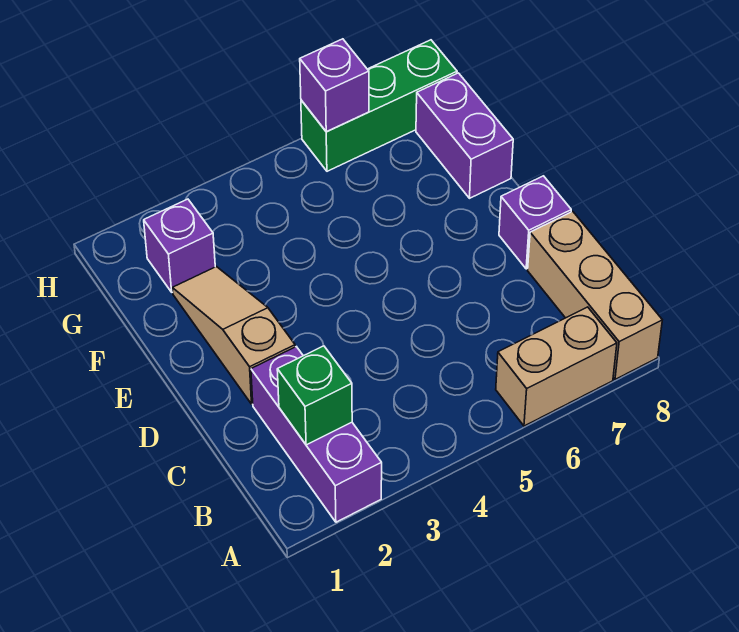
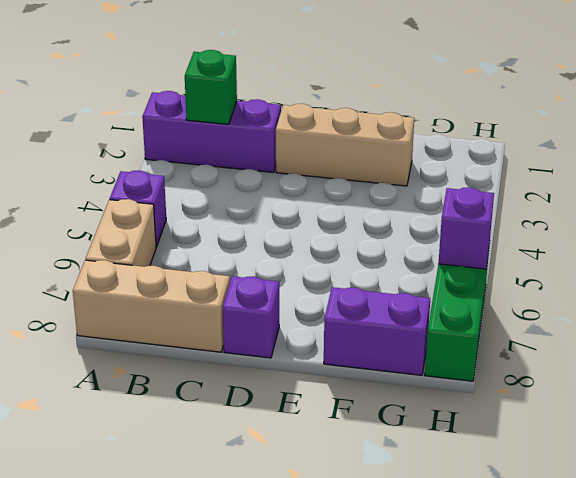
tan 1x3 slope [172,267,295,404] -> tan 1x3 brick [276,104,414,186]
purple 1x1 brick [144,199,215,292] -> purple 1x1 brick moved to [110,170,166,247]

